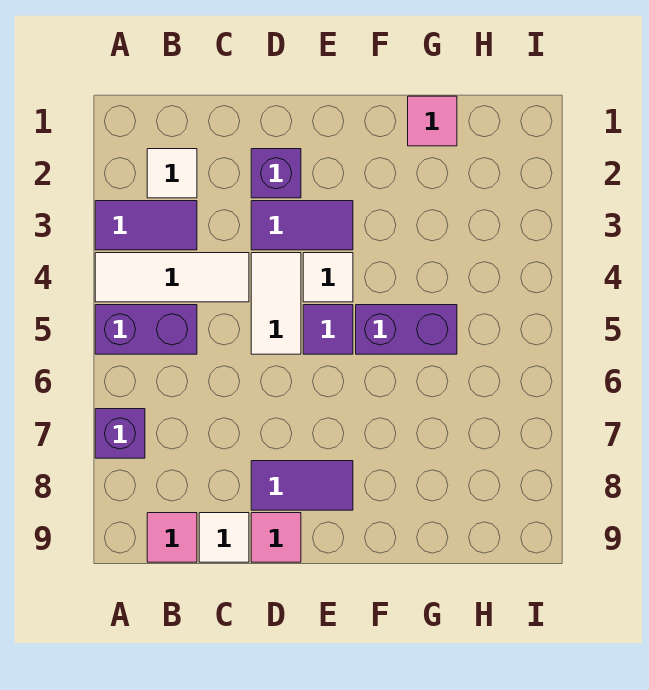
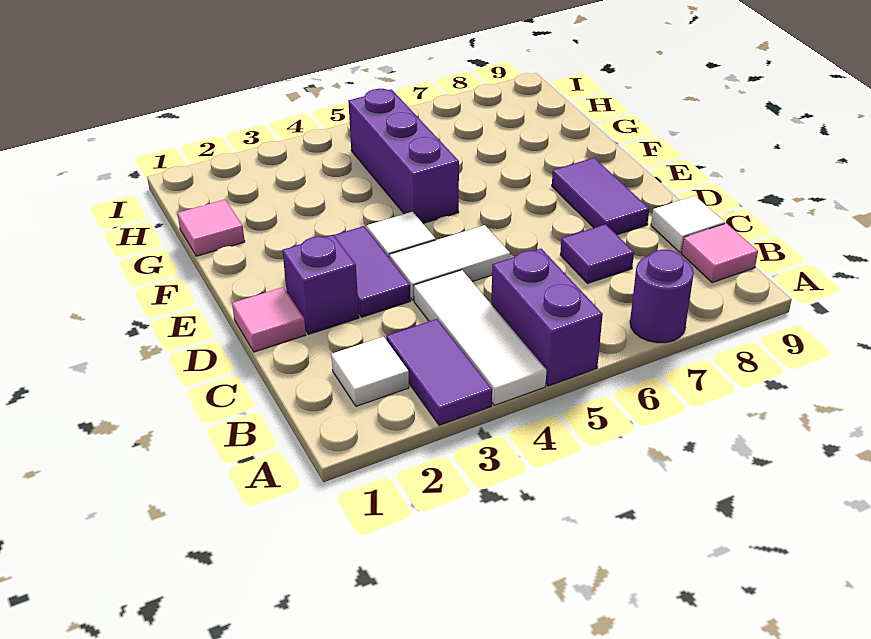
purple 1x1 brick [95,409,145,458] -> purple 1x1 round brick [630,250,694,343]
pink 1x1 tile [251,513,301,562] -> pink 1x1 tile moved to [232,287,306,352]
purple 1x1 tile [303,305,353,354] -> purple 1x1 tile moved to [560,224,634,283]
purple 1x2 brick [356,305,457,354] -> purple 1x3 brick [348,89,459,223]

